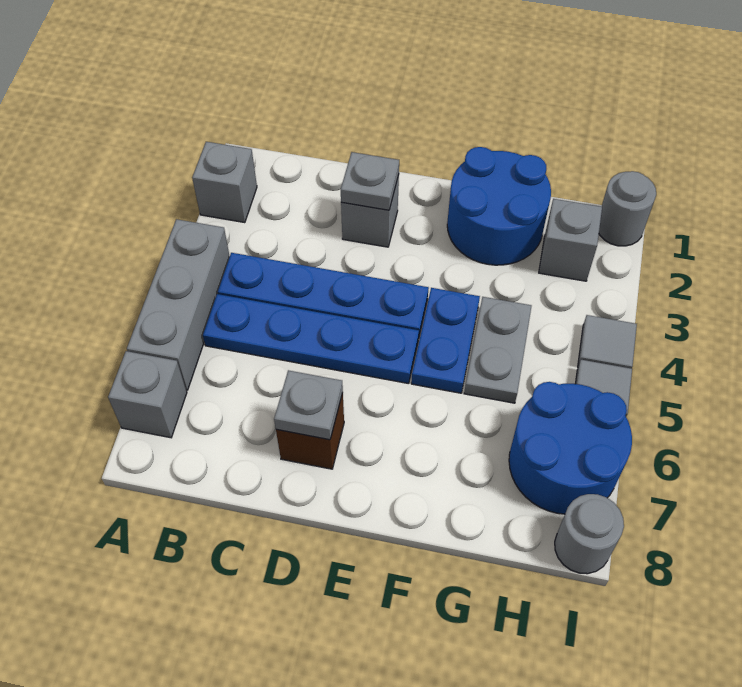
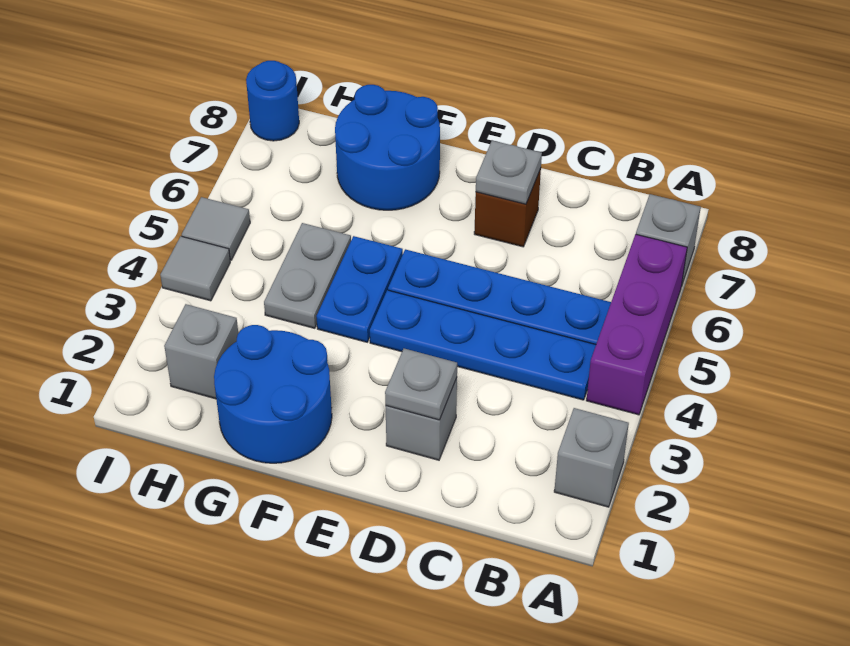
grey 1x3 brick [127,219,230,390] -> purple 1x3 brick [586,234,687,415]
blue 2x2 round brick [509,382,632,514] -> blue 2x2 round brick moved to [335,85,440,210]
grey 1x1 round brick [599,171,656,246] -> none
grey 1x1 round brick [555,494,624,574] -> blue 1x1 round brick [246,61,299,141]

